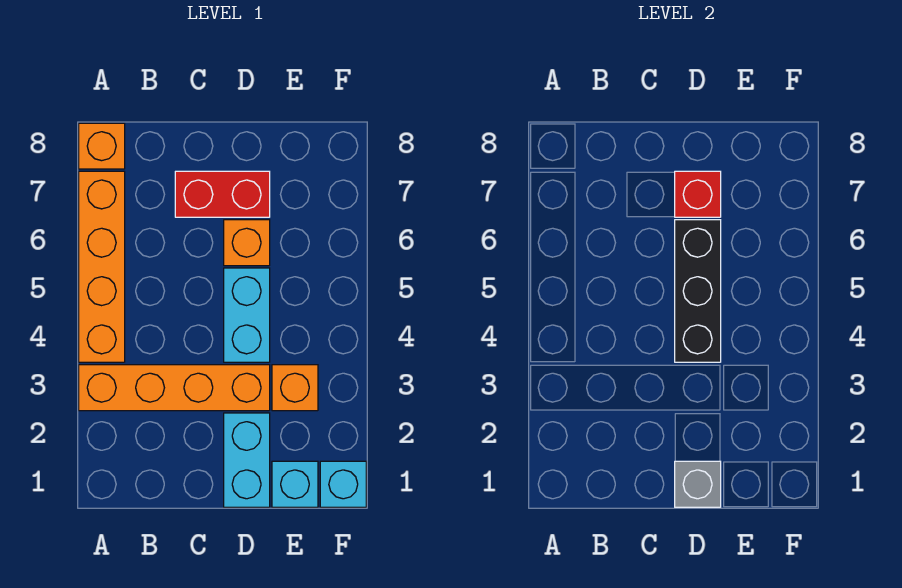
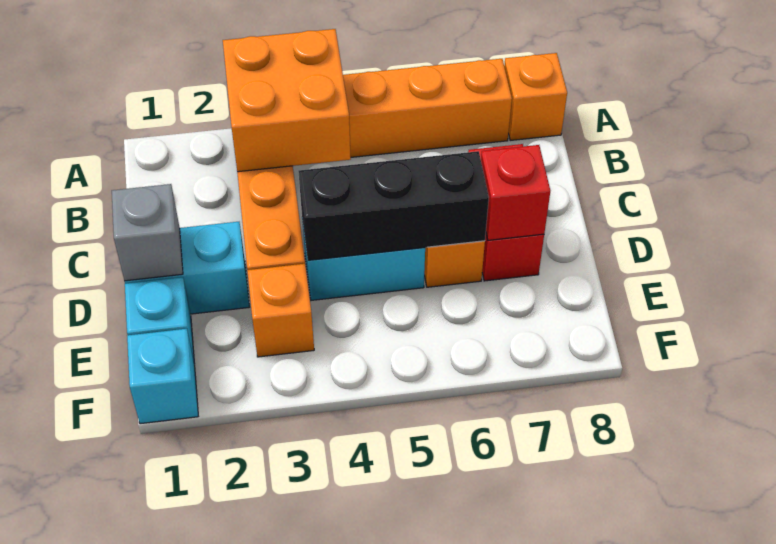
none -> orange 2x2 brick [223,29,351,172]

